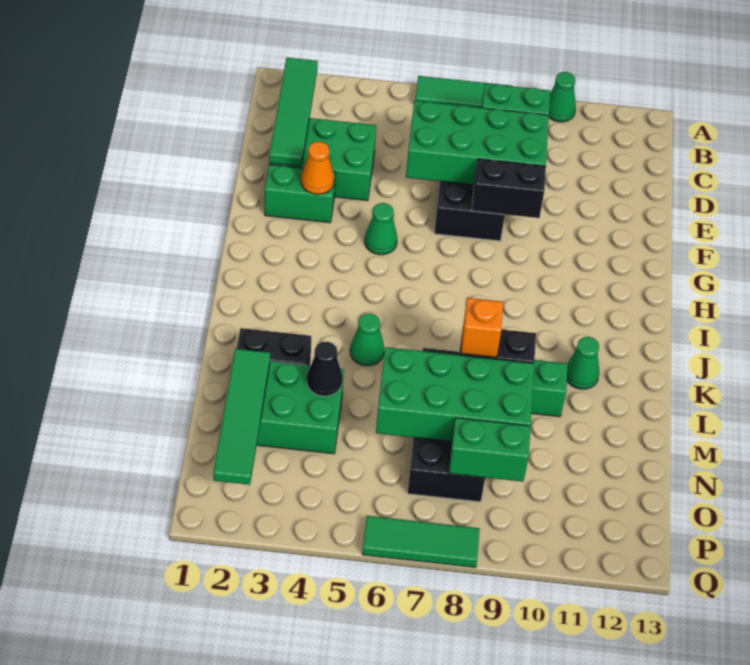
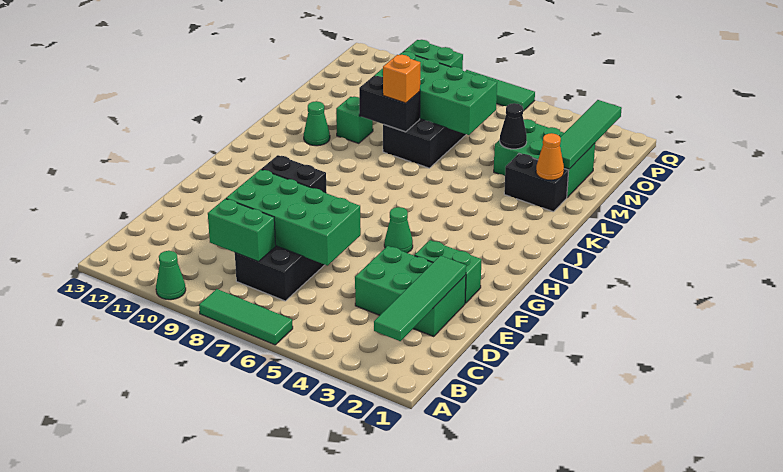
orange 1x1 cone [301,142,334,194] -> orange 1x1 cone moved to [536,133,564,180]
green 1x1 cone [350,313,384,366] -> none

